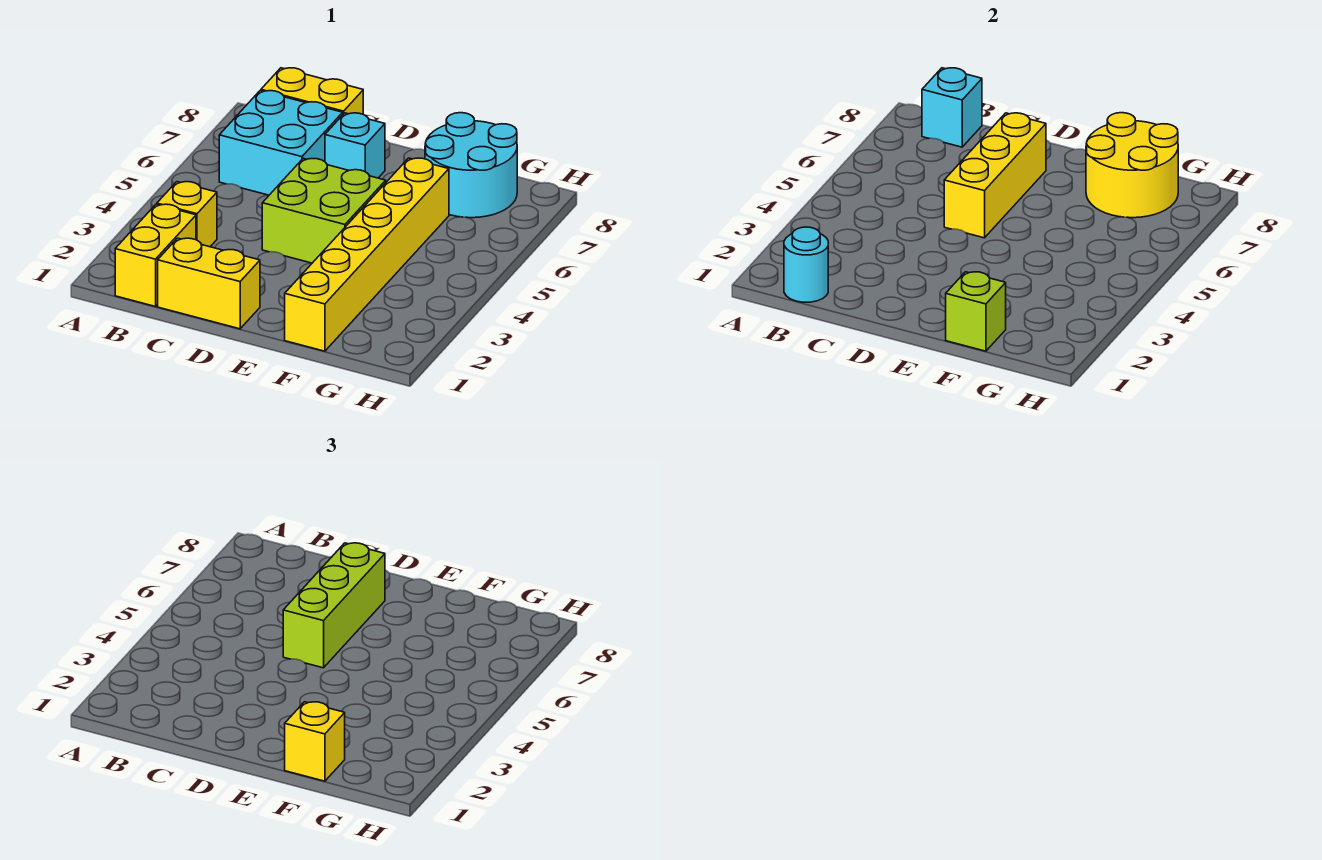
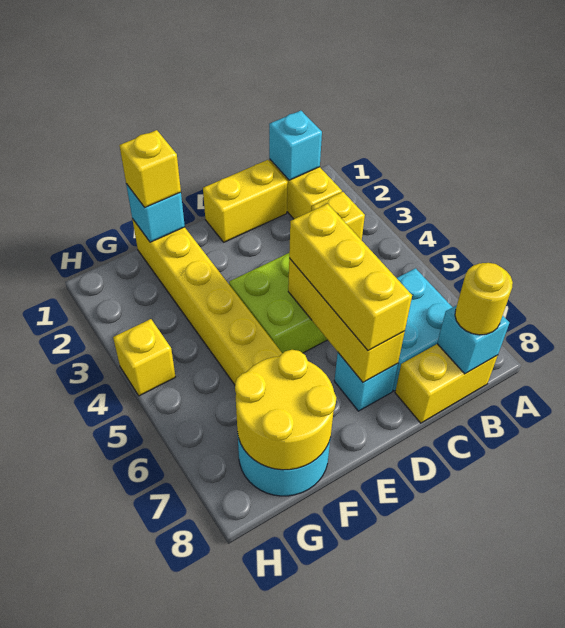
cyan 1x1 round brick [784,227,828,302] -> cyan 1x1 brick [269,111,322,180]
none -> yellow 1x1 round brick [455,263,513,335]
lime 1x3 brick [283,543,385,668] -> yellow 1x3 brick [289,204,412,351]
lime 1x1 brick [946,272,1006,351] -> cyan 1x1 brick [126,184,185,242]
none -> yellow 1x1 brick [113,319,175,396]

